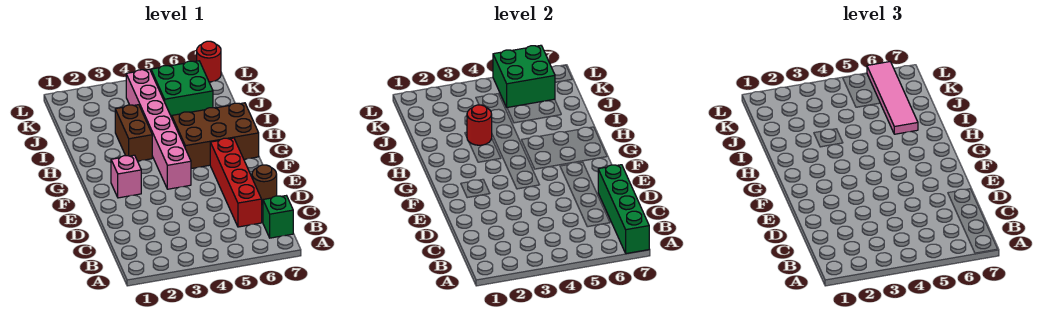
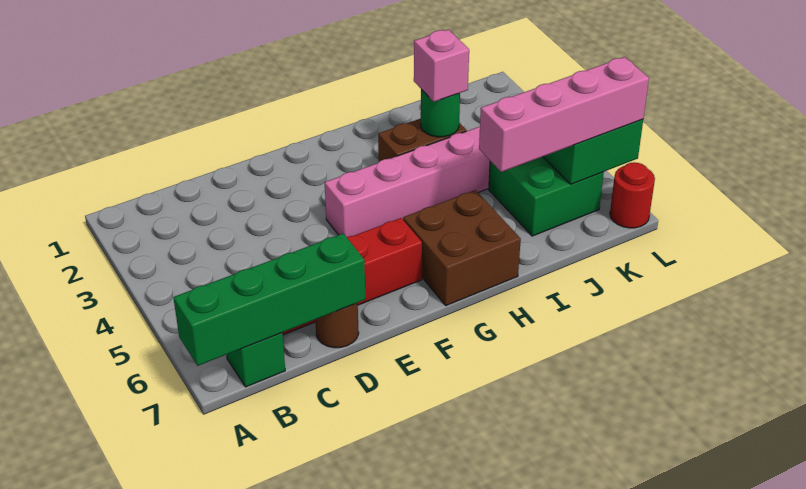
pink 1x1 brick [111,155,141,198] -> pink 1x1 brick moved to [414,29,469,102]
brown 2x3 brick [172,103,259,169] -> brown 2x2 brick [403,190,521,306]
red 1x1 round brick [467,105,492,145] -> green 1x1 round brick [421,89,460,137]
pink 1x4 tile [867,62,918,134] -> pink 1x4 brick [479,57,649,172]

